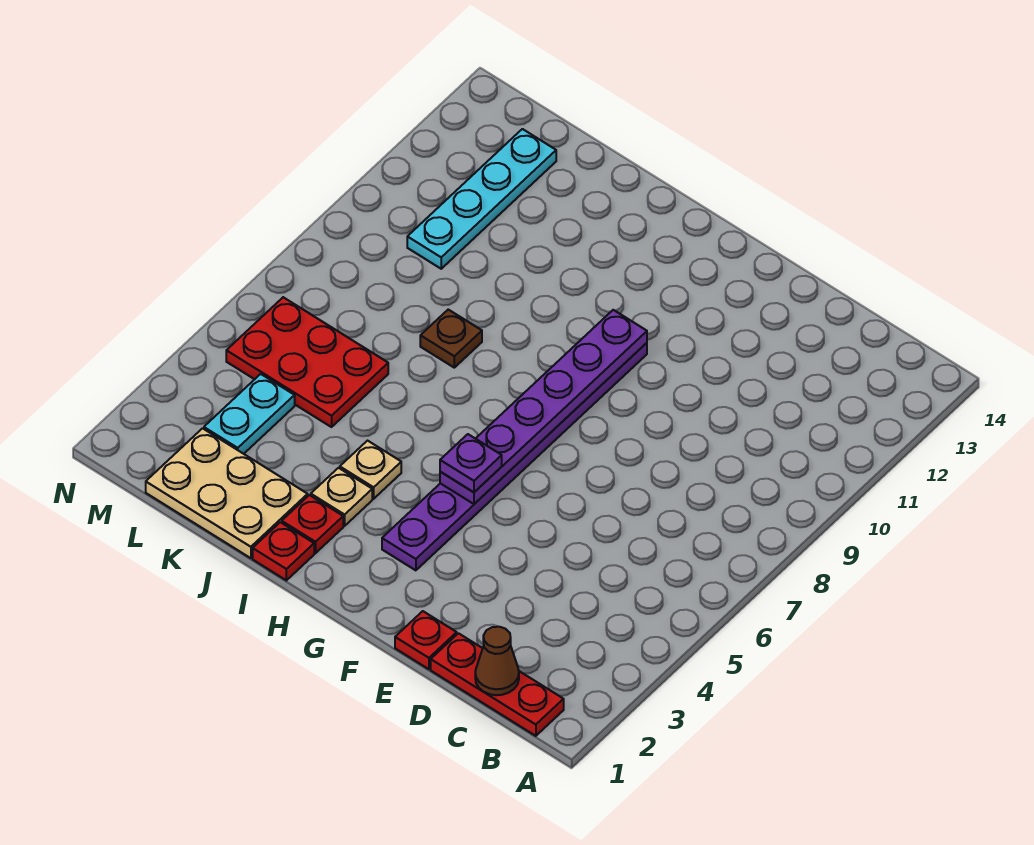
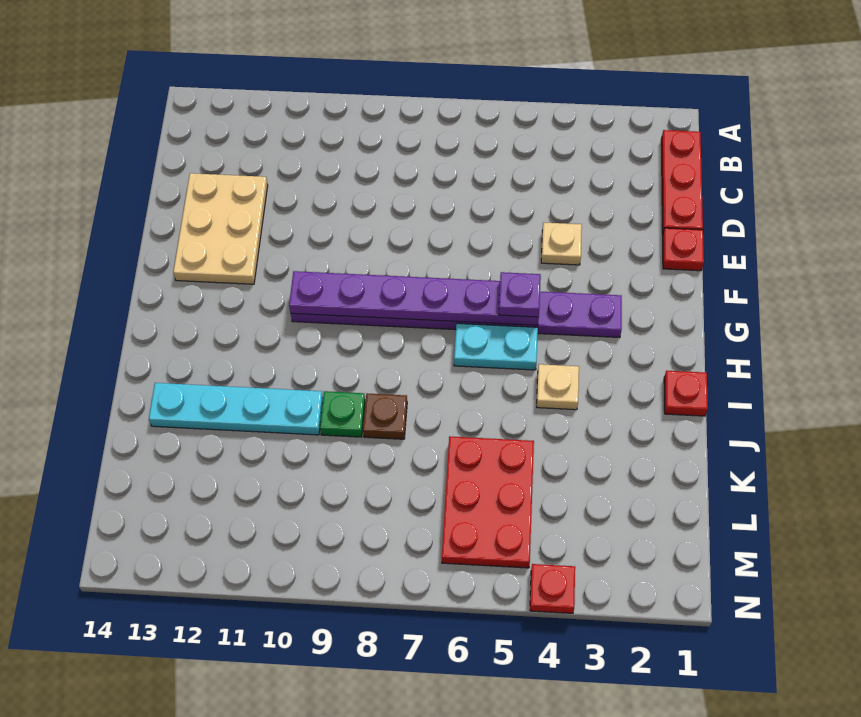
brown 1x1 cone [475,627,519,695] -> none
red 1x1 plate [282,495,343,553] -> red 1x1 plate moved to [530,564,575,613]
tan 1x1 plate [311,468,372,526] -> tan 1x1 plate moved to [541,223,582,265]
tan 2x3 plate [146,428,308,558] -> tan 2x3 plate moved to [173,173,268,284]
none -> green 1x1 plate [320,391,365,437]
cyan 1x2 plate [204,374,295,454] -> cyan 1x2 plate moved to [454,323,538,370]
cyan 1x4 plate [407,129,556,269] -> cyan 1x4 plate moved to [149,383,323,435]

